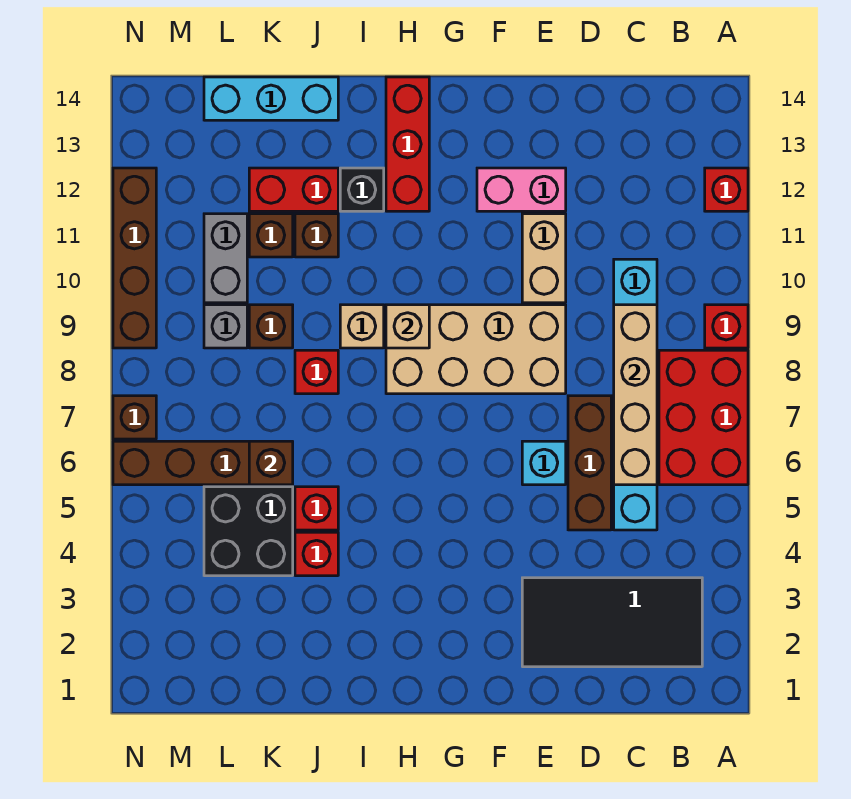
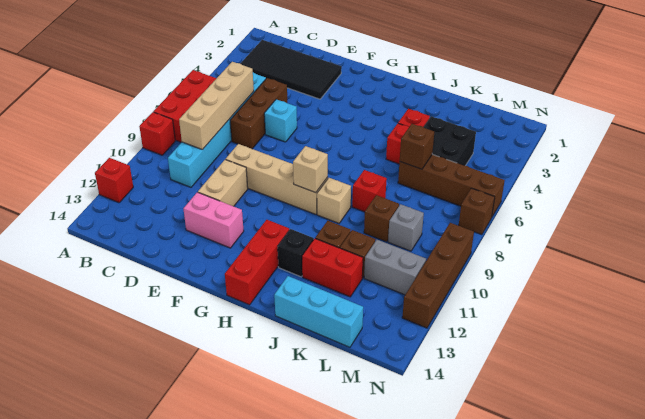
tan 2x4 brick [386,305,566,394] -> tan 1x4 brick [226,144,328,214]
grey 1x2 brick [204,214,247,303] -> grey 1x2 brick turned to [364,240,426,295]

